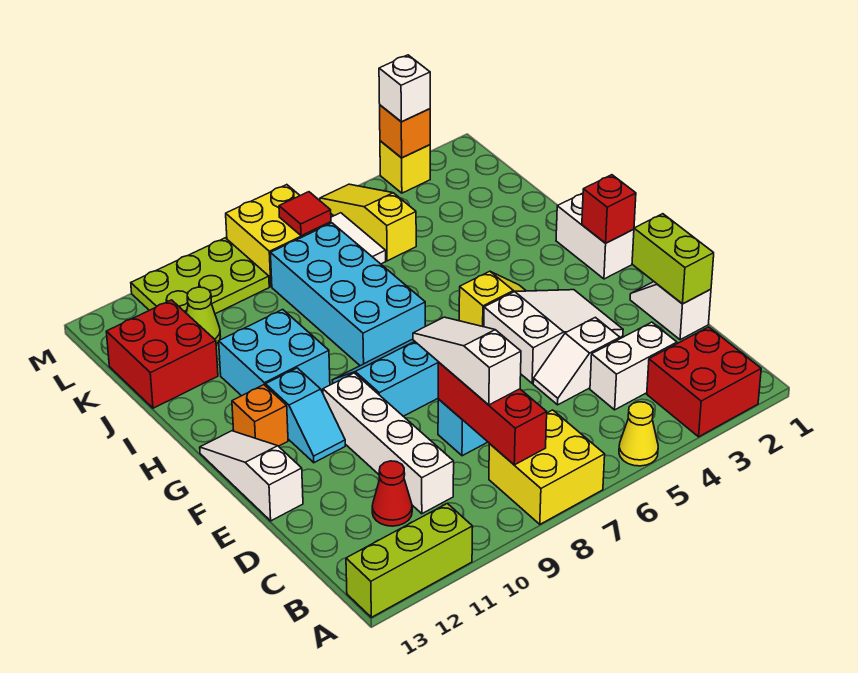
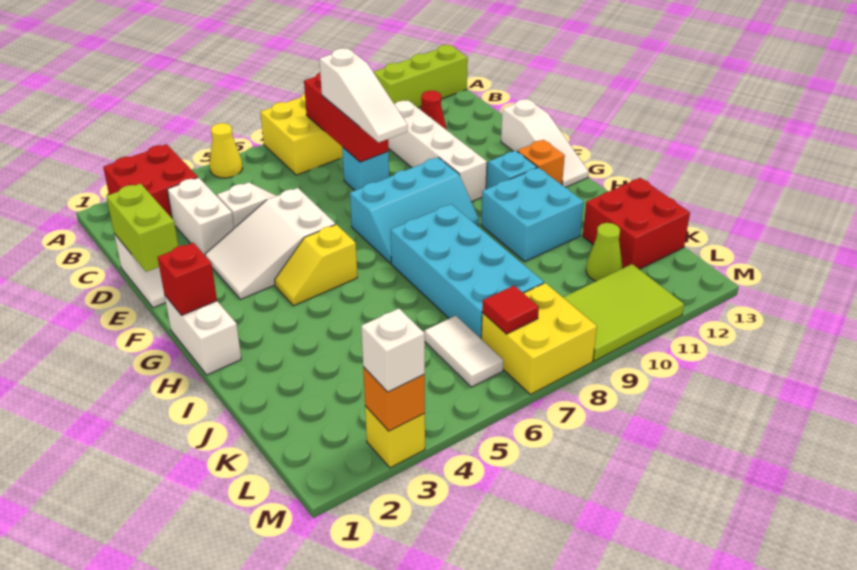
white 1x2 brick [590,322,677,410] -> white 1x2 brick turned to [167,178,234,255]
yellow 1x3 slope [320,184,416,261] -> none
lime 2x3 plate [131,238,269,314] -> lime 2x3 tile [563,264,684,361]

